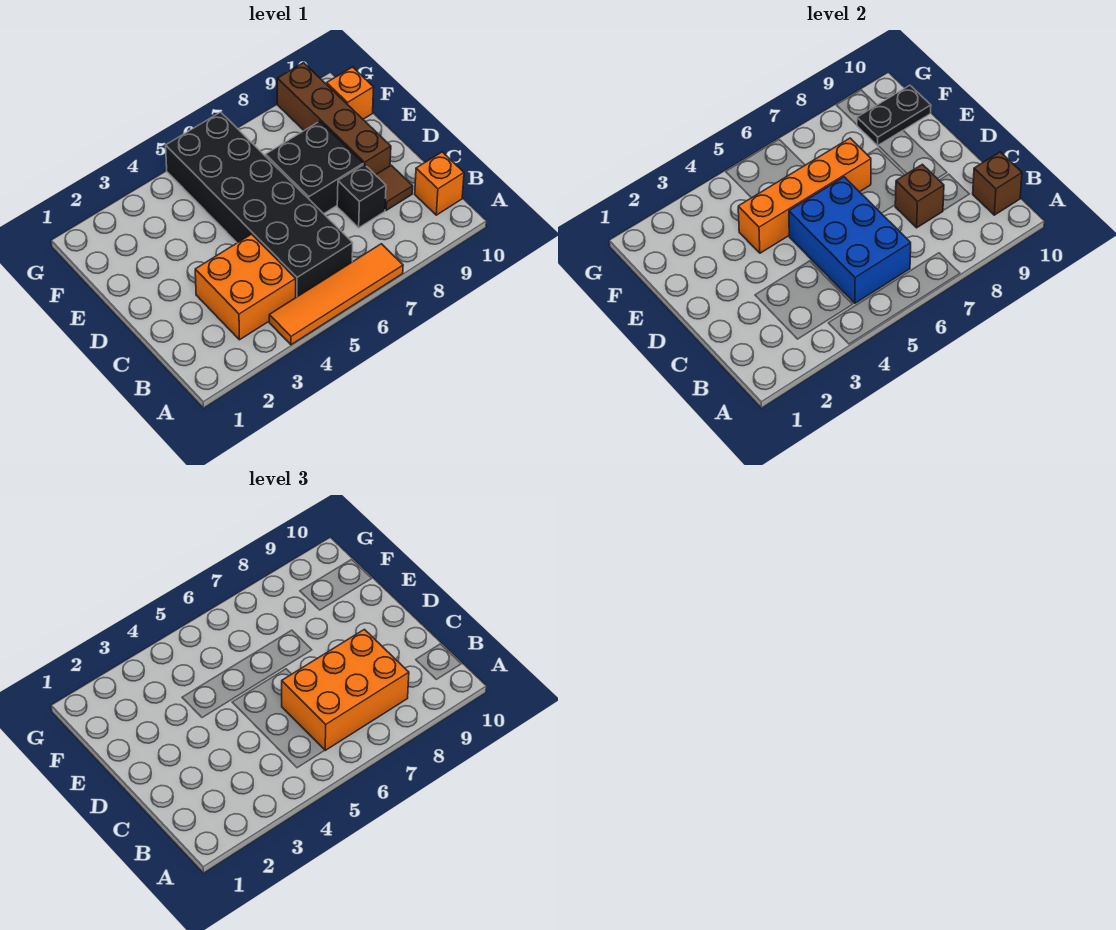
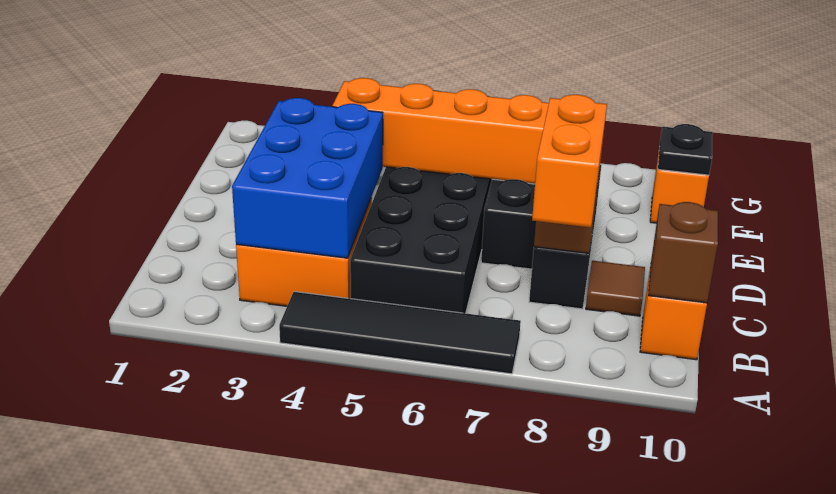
orange 1x4 tile [269,244,403,345] -> black 1x4 tile [279,291,521,374]
blue 2x3 brick [789,177,911,303] -> blue 2x3 brick moved to [232,98,383,258]
orange 2x3 brick [282,629,409,750] -> orange 1x2 brick [532,95,607,228]
brown 1x4 brick [277,63,391,175] -> none
black 1x2 plate [857,85,931,146] -> black 1x1 plate [658,124,713,175]

